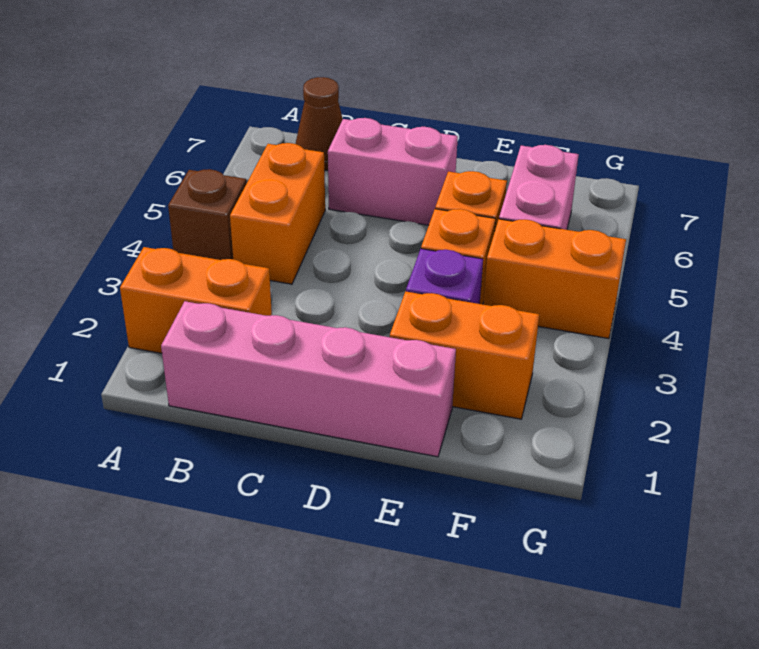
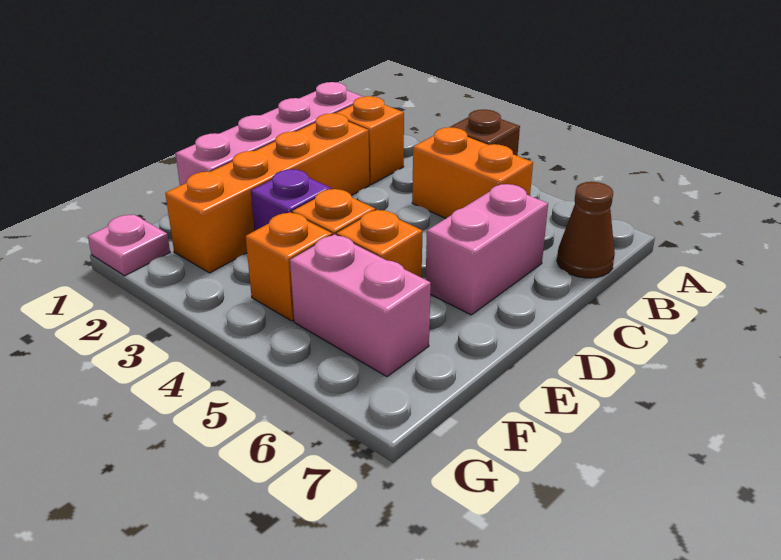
orange 1x2 brick [120,247,272,353] -> orange 1x1 brick [336,96,404,185]
orange 1x2 brick [390,291,539,419] -> orange 1x4 brick [165,113,369,273]
orange 1x2 brick [483,219,626,339] -> orange 1x1 brick [246,212,332,321]
none -> pink 1x1 plate [88,214,170,276]

